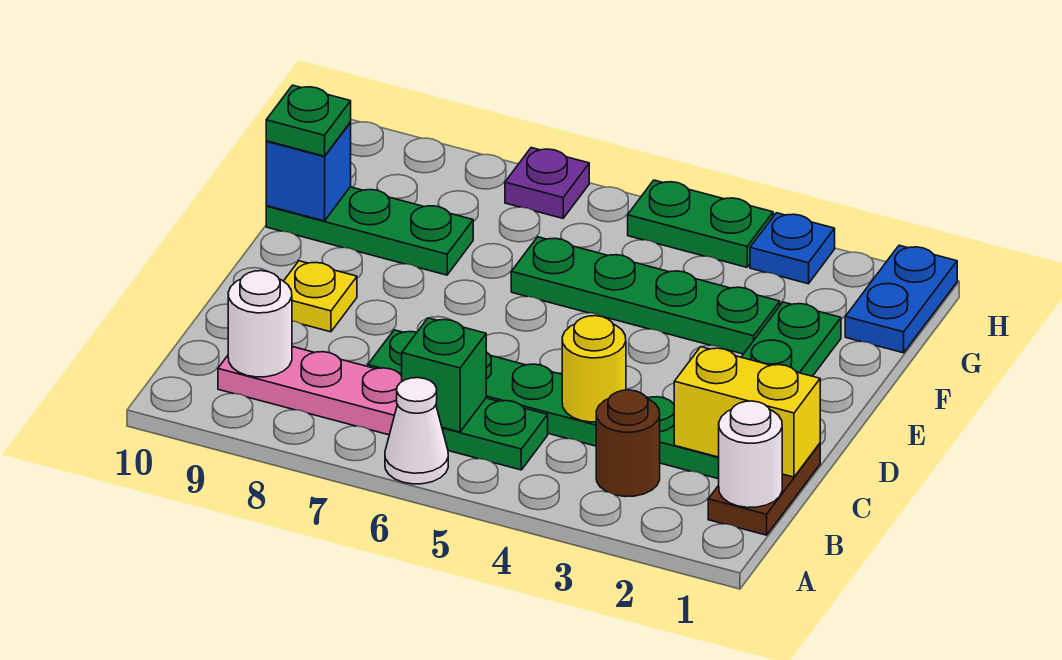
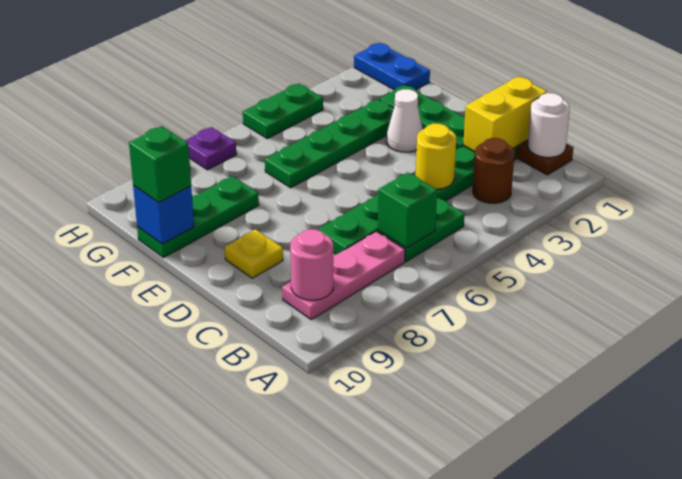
white 1x1 cone [385,378,448,484] -> white 1x1 cone moved to [387,89,423,152]
white 1x1 round brick [228,271,292,377] -> pink 1x1 round brick [290,229,333,300]
green 1x1 plate [266,85,351,156] -> green 1x1 brick [129,126,191,203]
blue 1x1 plate [750,213,835,284] -> none

